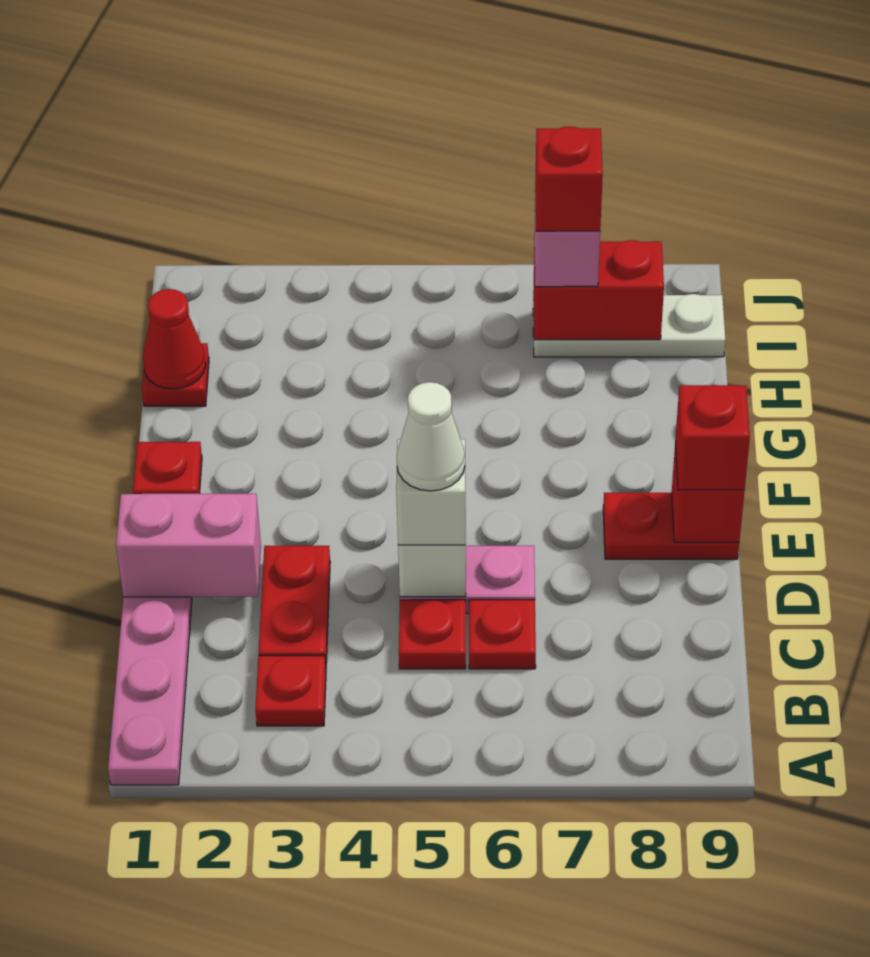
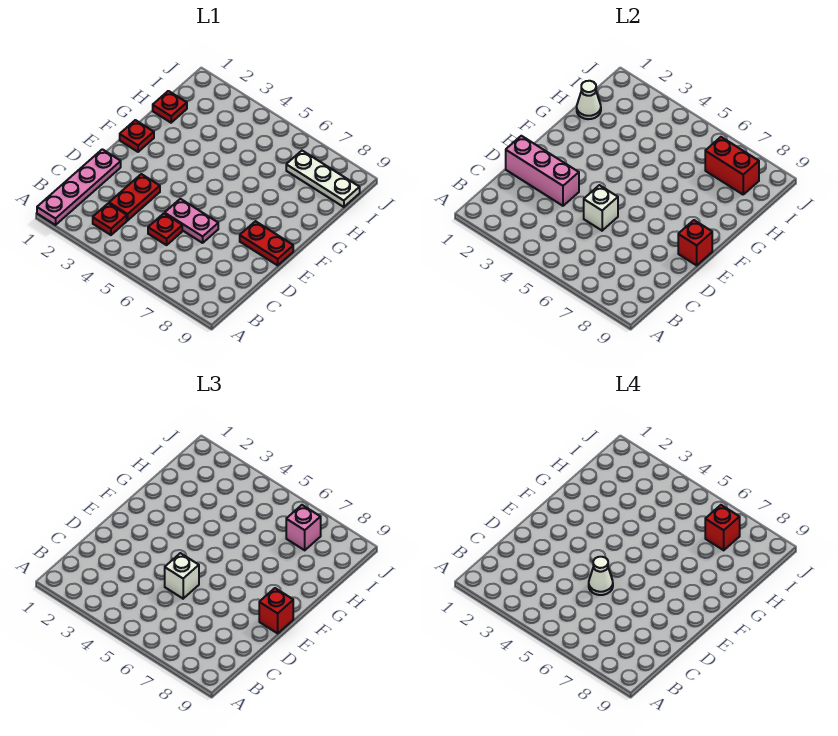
red 1x1 plate [469,600,536,669] -> none
pink 1x2 brick [116,494,261,597] -> pink 1x3 brick [506,136,579,206]
red 1x1 cone [143,289,206,389] -> white 1x1 cone [577,81,601,119]

